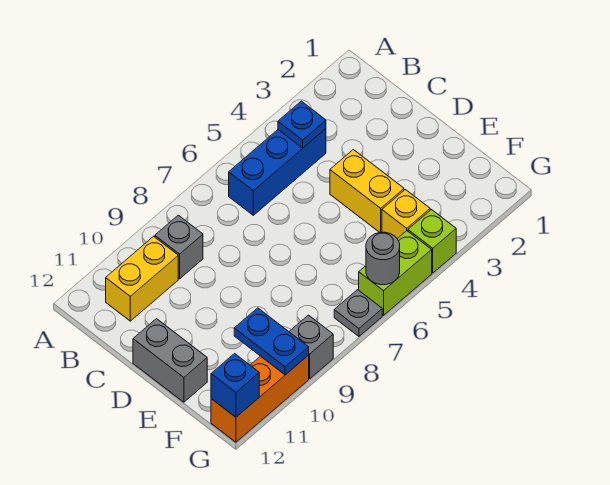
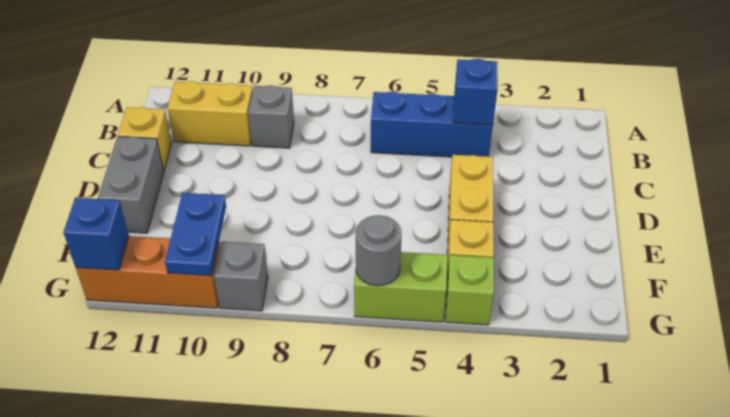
blue 1x1 plate [278,101,326,148] -> blue 1x1 brick [453,59,498,125]
none -> yellow 1x1 brick [118,107,172,170]
grey 1x1 plate [334,290,382,336] -> none

